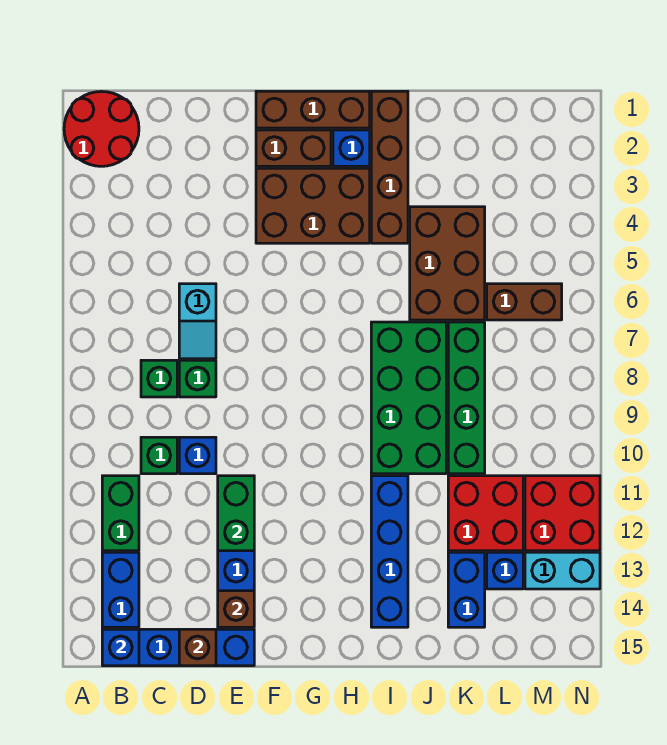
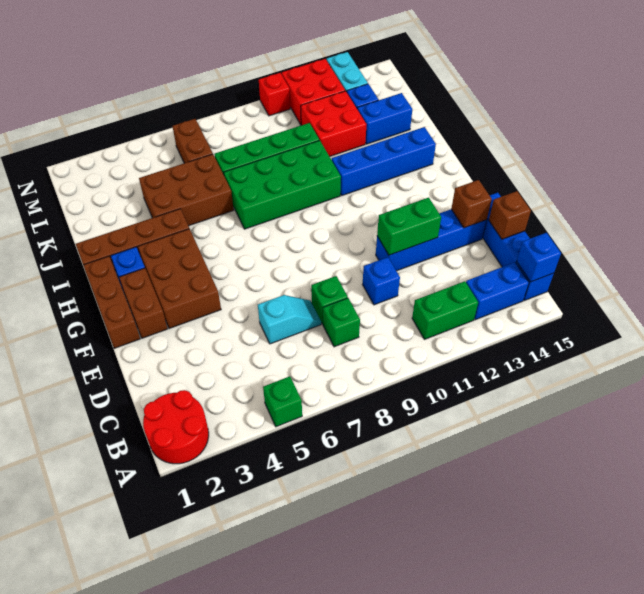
green 1x1 brick [141,437,177,474] -> green 1x1 brick moved to [263,376,302,427]
none -> red 1x1 brick [259,73,290,116]

